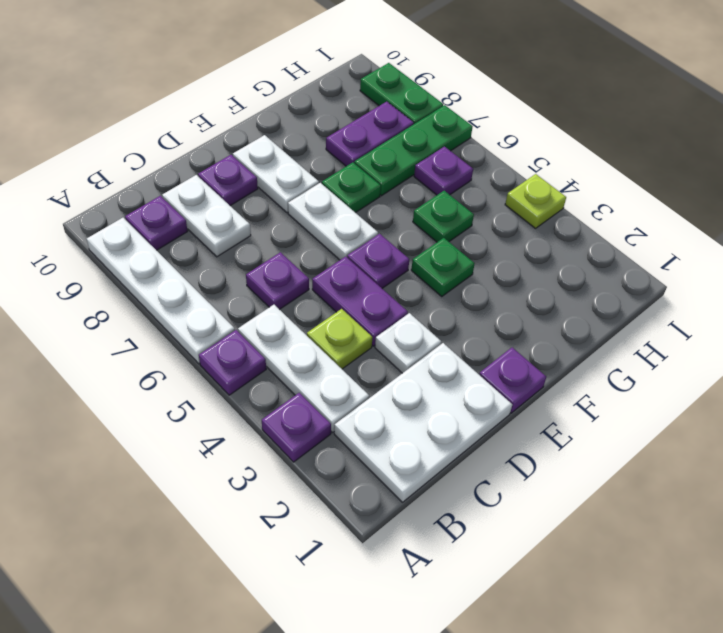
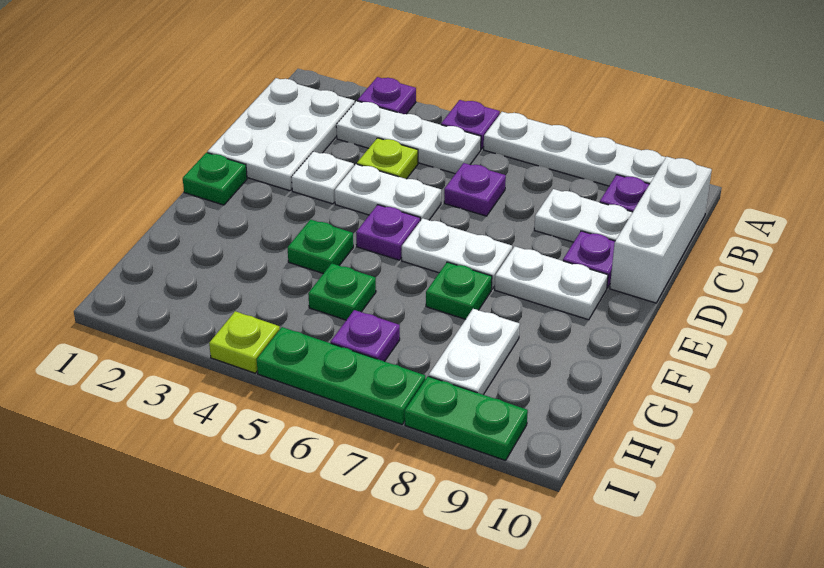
none -> white 1x3 brick [610,157,712,303]
purple 1x2 plate [312,256,408,346] -> white 1x2 plate [335,164,441,221]
purple 1x1 plate [479,347,546,413] -> green 1x1 plate [183,153,247,205]
green 1x3 plate [354,105,473,196] -> green 1x3 plate turned to [257,327,425,424]
purple 1x2 plate [326,102,414,166] -> white 1x2 plate [429,309,520,395]

